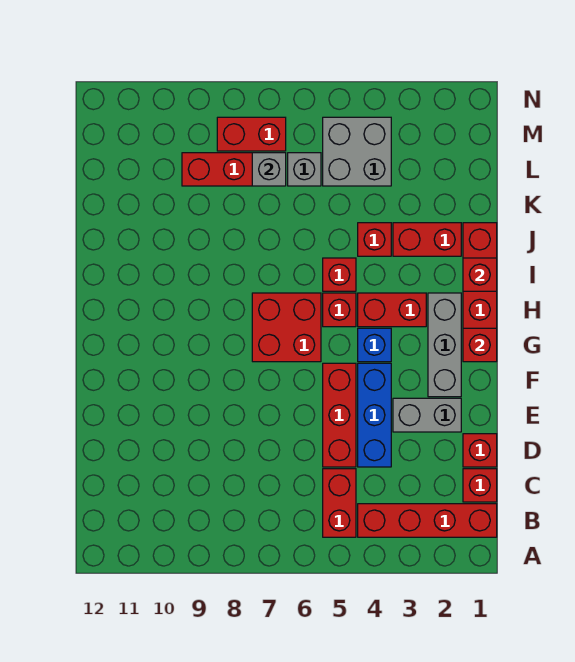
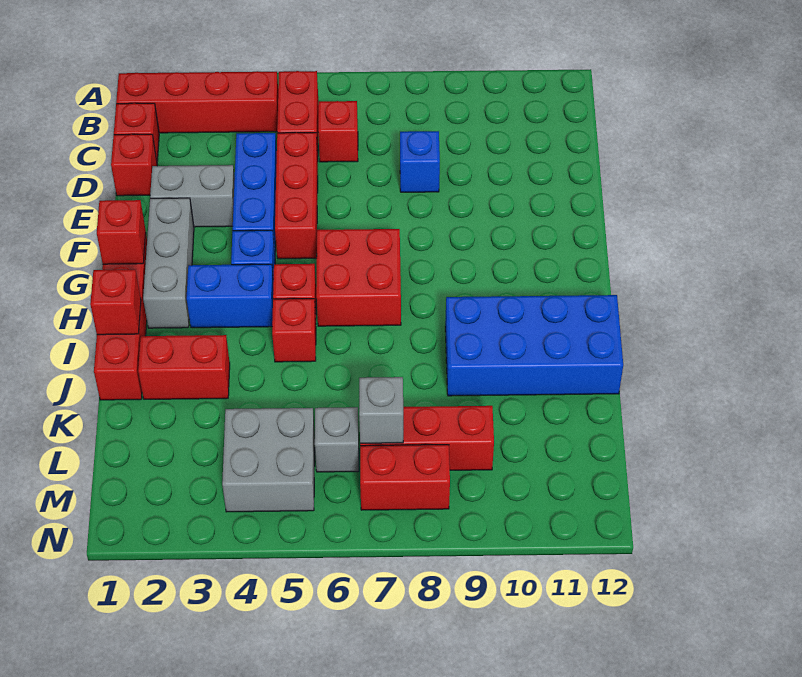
none -> blue 1x1 brick [400,131,440,192]
red 1x2 brick [358,293,426,327] -> blue 1x2 brick [187,264,273,328]
none -> blue 2x4 brick [445,295,623,396]
red 1x1 brick [358,223,391,256] -> red 1x1 brick moved to [318,101,358,162]

